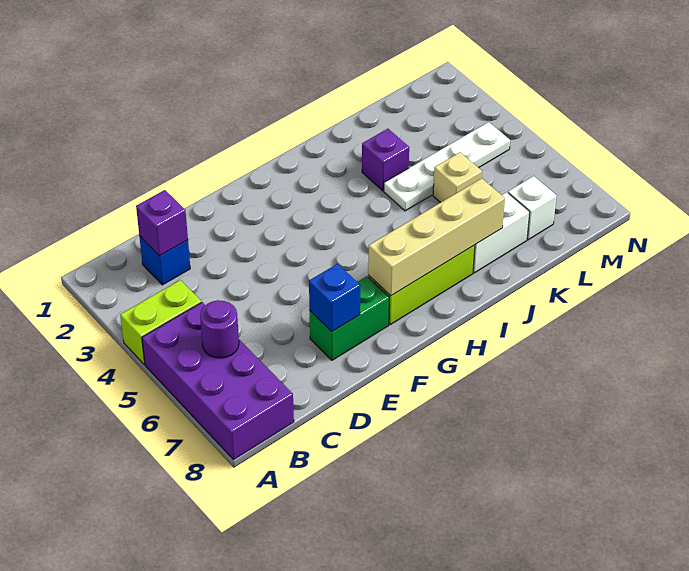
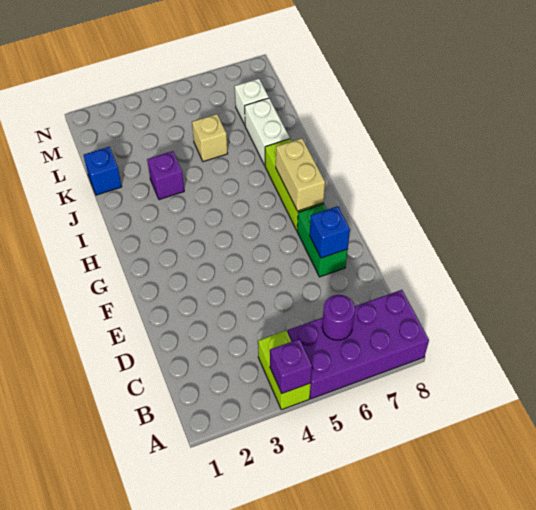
blue 1x1 brick [139,236,190,285] -> blue 1x1 brick moved to [84,147,122,195]
purple 1x1 brick [136,190,188,256] -> purple 1x1 brick moved to [270,339,312,393]
tan 1x4 brick [368,178,505,296] -> tan 1x2 brick [276,138,325,211]
white 1x4 plate [384,122,510,211] -> none

